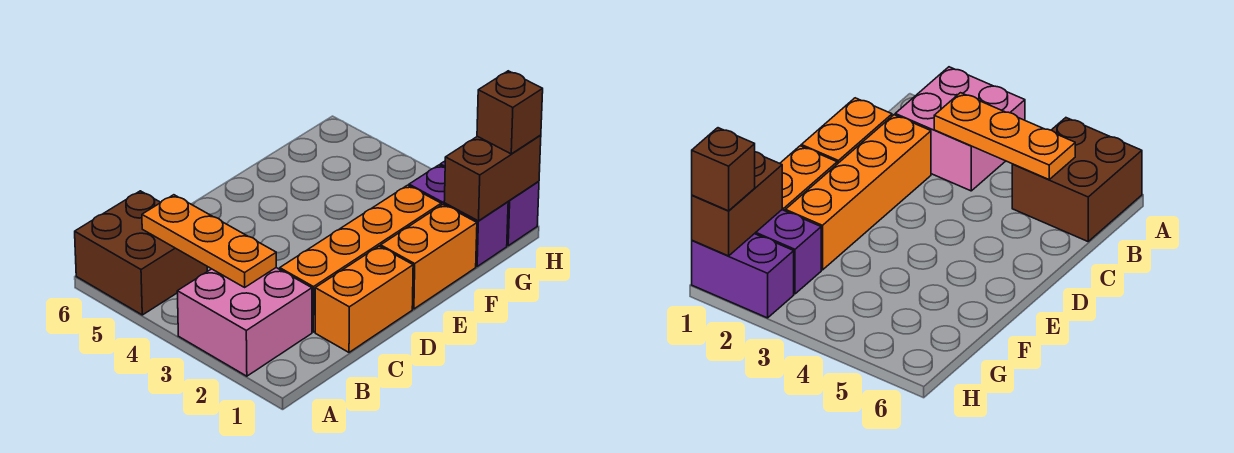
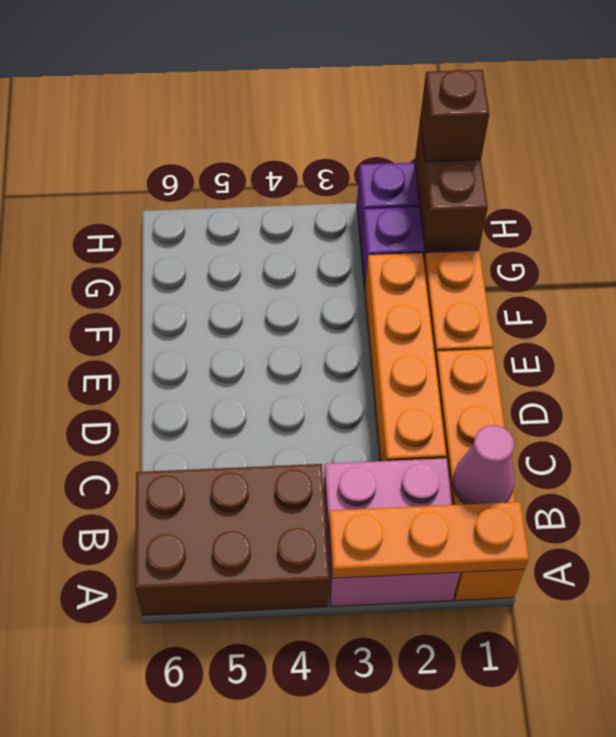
brown 2x2 brick [75,191,207,315] -> brown 2x3 brick [135,464,330,616]
none -> pink 1x1 cone [453,425,515,504]
orange 1x3 plate [142,195,276,287] -> orange 1x3 plate moved to [329,502,529,578]
orange 1x2 brick [315,246,413,352] -> orange 1x4 brick [435,349,525,601]

